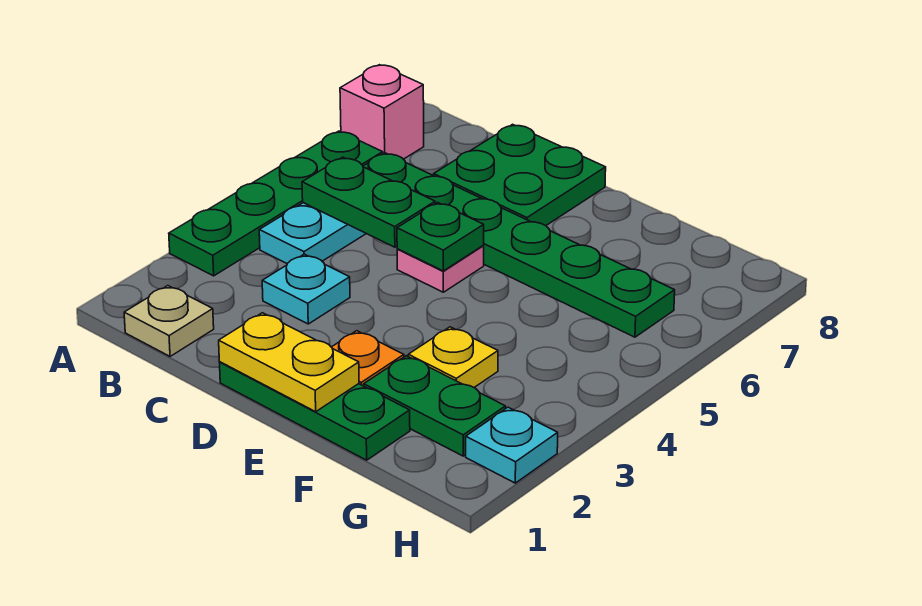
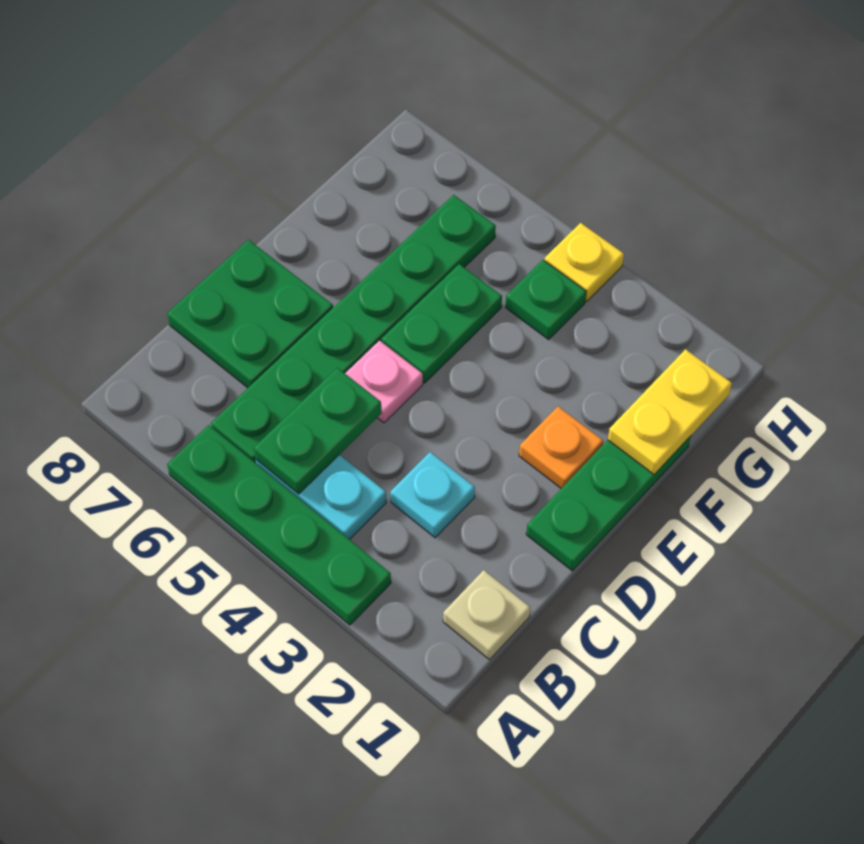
pink 1x1 brick [340,65,424,159] -> none
yellow 1x2 plate [219,313,359,412] -> yellow 1x2 plate moved to [608,349,732,474]
green 1x1 plate [397,202,484,271] -> green 1x1 plate moved to [505,260,586,339]
green 1x2 plate [364,356,506,456] -> green 1x2 plate moved to [381,264,502,383]
yellow 1x1 plate [408,327,498,387] -> yellow 1x1 plate moved to [544,223,624,301]
cyan 1x1 plate [466,407,558,483] -> none

